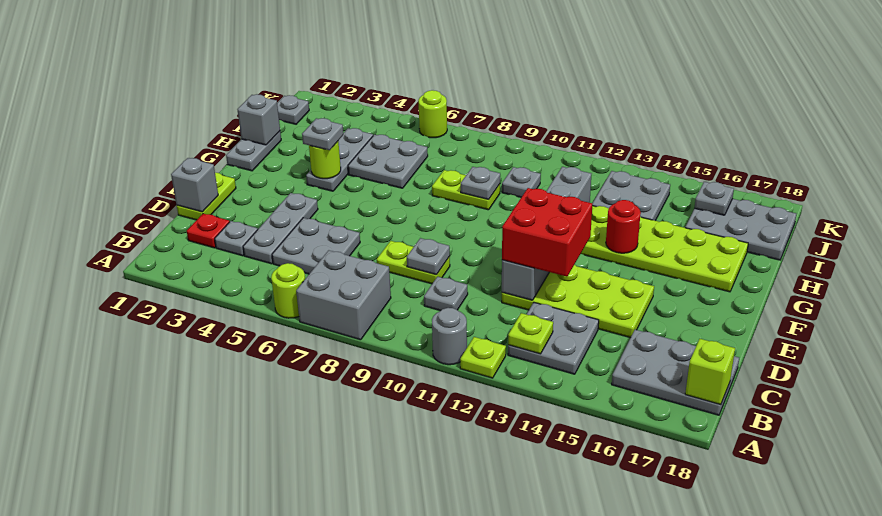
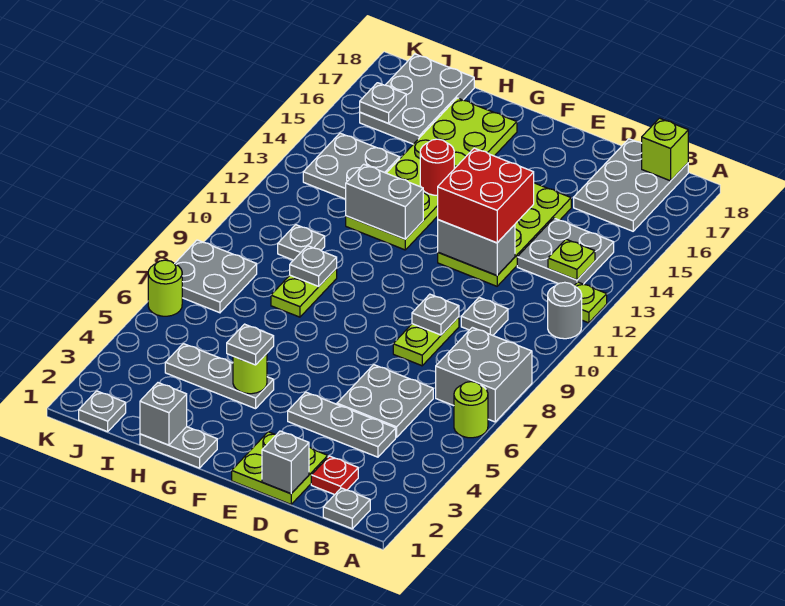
grey 1x1 plate [215,221,258,256] -> grey 1x1 plate moved to [323,488,370,529]
lime 1x2 plate [177,173,236,220] -> lime 2x2 plate [232,432,328,504]
grey 2x2 plate [348,135,428,188] -> grey 2x2 plate moved to [175,240,257,313]

